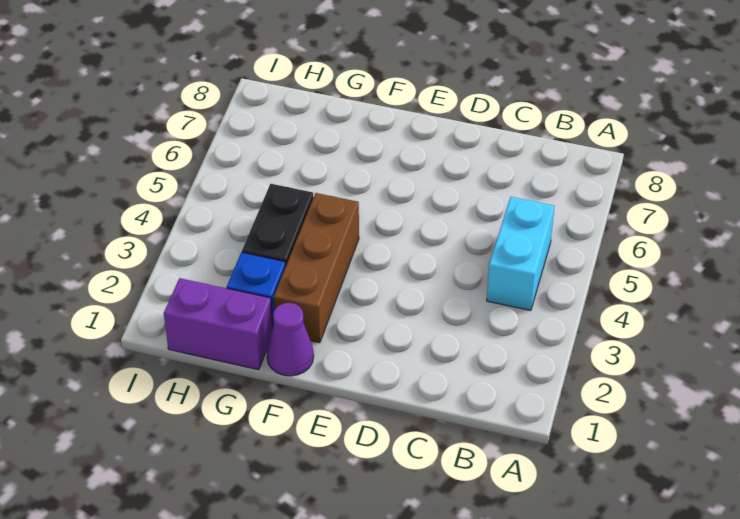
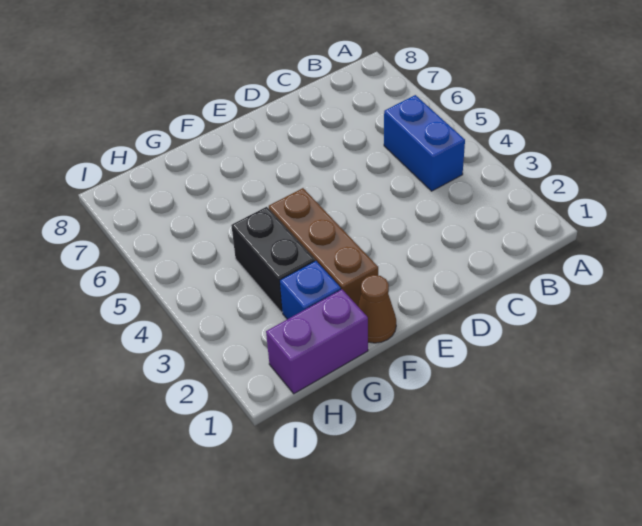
cyan 1x2 brick [487,197,554,311] -> blue 1x2 brick [384,95,465,191]
purple 1x1 cone [267,303,314,376] -> brown 1x1 cone [357,275,396,343]

